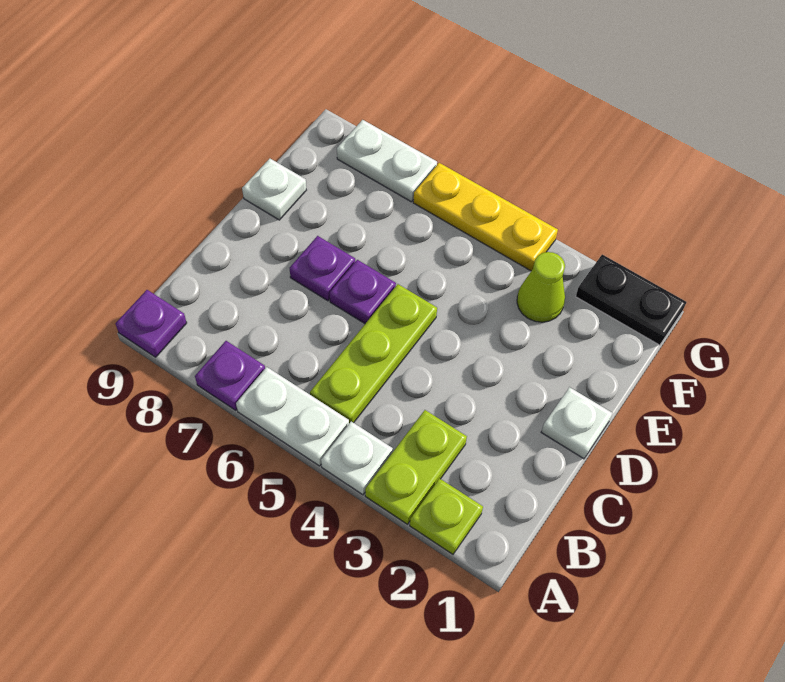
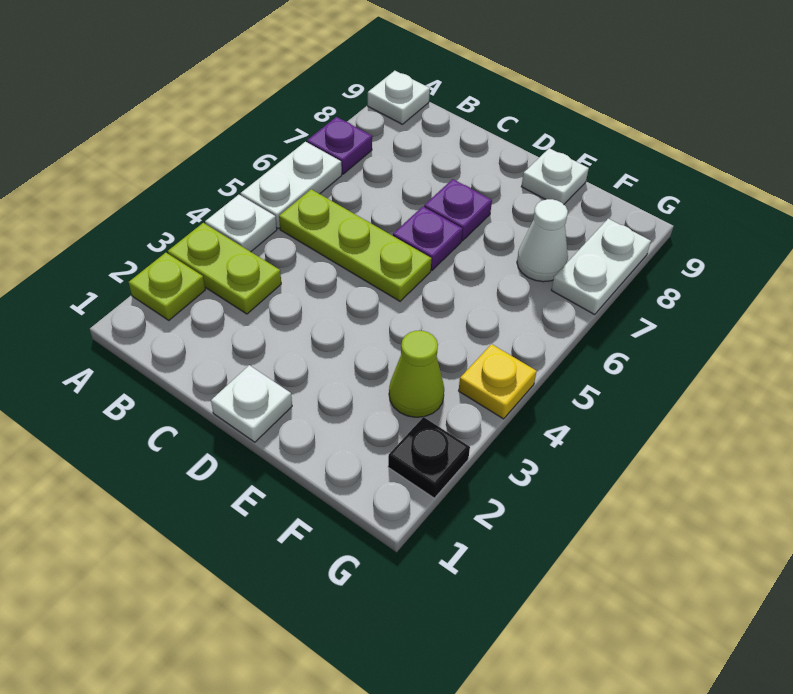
purple 1x1 plate [115,290,187,357] -> white 1x1 plate [368,71,430,124]
none -> white 1x1 cone [517,199,568,282]
black 1x2 plate [576,255,686,345] -> black 1x1 plate [388,417,470,498]
yellow 1x3 plate [413,163,558,271] -> yellow 1x1 plate [459,344,537,419]

